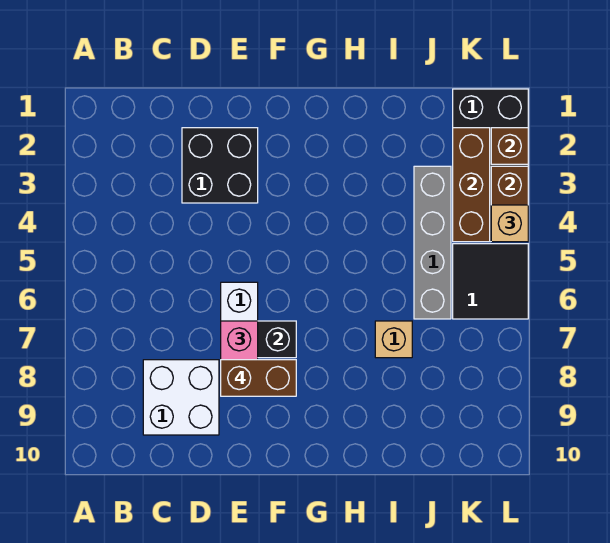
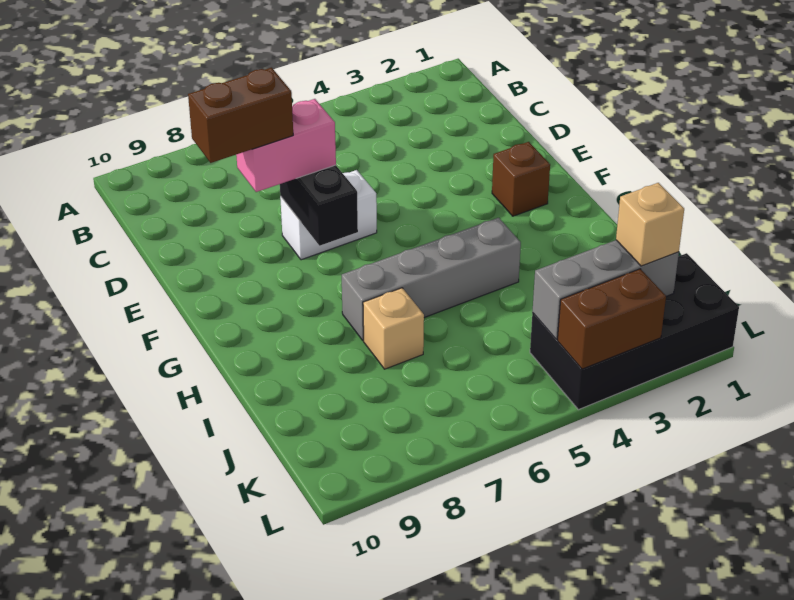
white 2x2 brick [143,360,219,435] -> none
black 2x2 brick [182,128,258,203] -> none
brown 1x2 brick [221,360,296,396] -> brown 1x2 brick turned to [188,68,293,163]
grey 1x4 brick [414,166,451,319] -> grey 1x4 brick moved to [342,218,521,341]
brown 1x3 brick [453,128,490,242] -> grey 1x3 brick [532,240,679,339]
black 2x2 tile [453,244,528,319] -> none
brown 1x1 brick [491,128,528,164] -> brown 1x1 brick moved to [492,142,550,216]
tan 1x1 brick [491,205,528,242] -> tan 1x1 brick moved to [616,183,684,266]

